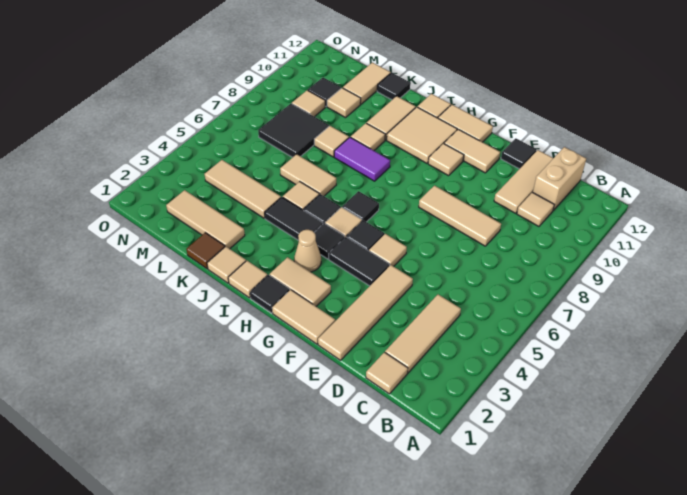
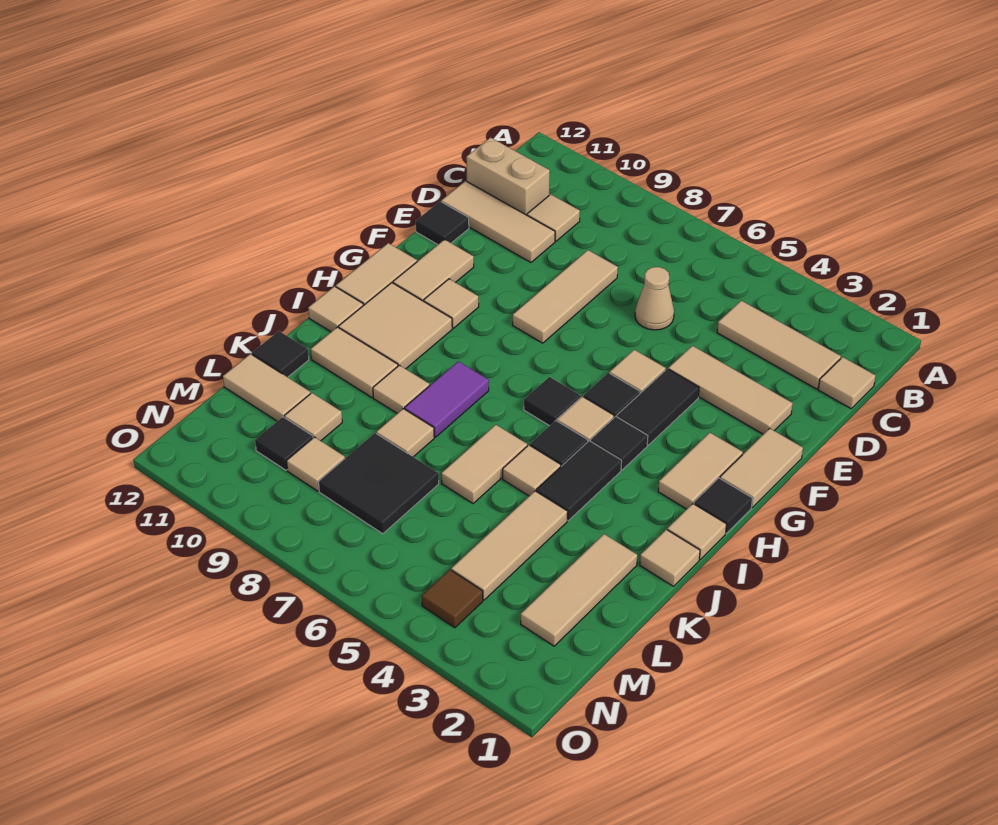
tan 1x4 tile [318,265,413,360] -> tan 1x3 tile [668,346,793,434]
tan 1x1 cone [294,230,321,272] -> tan 1x1 cone moved to [635,267,674,330]
brown 1x1 tile [186,233,225,269] -> brown 1x1 tile moved to [422,570,483,628]

